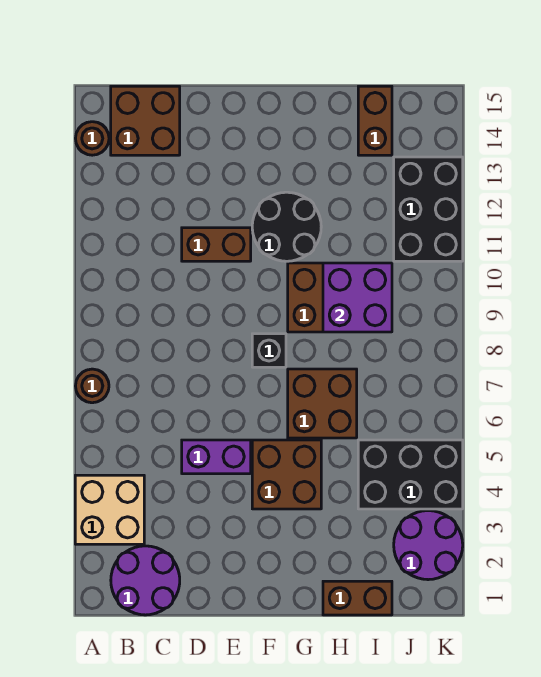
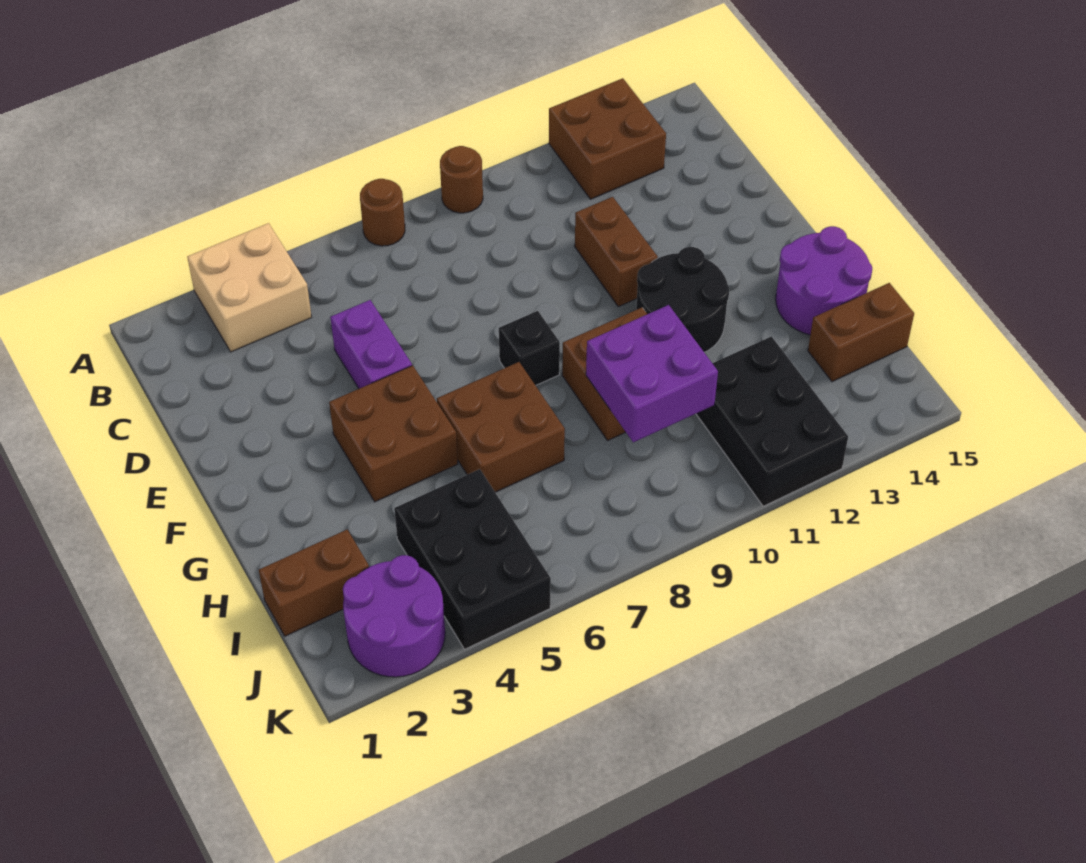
brown 1x1 round brick [75,122,109,155] -> brown 1x1 round brick moved to [440,146,483,213]
purple 2x2 round brick [111,546,180,615] -> purple 2x2 round brick moved to [776,226,872,335]
brown 2x2 brick [111,86,180,155] -> brown 2x2 brick moved to [549,78,666,199]
brown 1x2 brick [323,581,392,615] -> brown 1x2 brick turned to [259,530,369,636]
black 2x3 brick [394,157,463,261] -> black 2x3 brick turned to [696,336,848,506]

